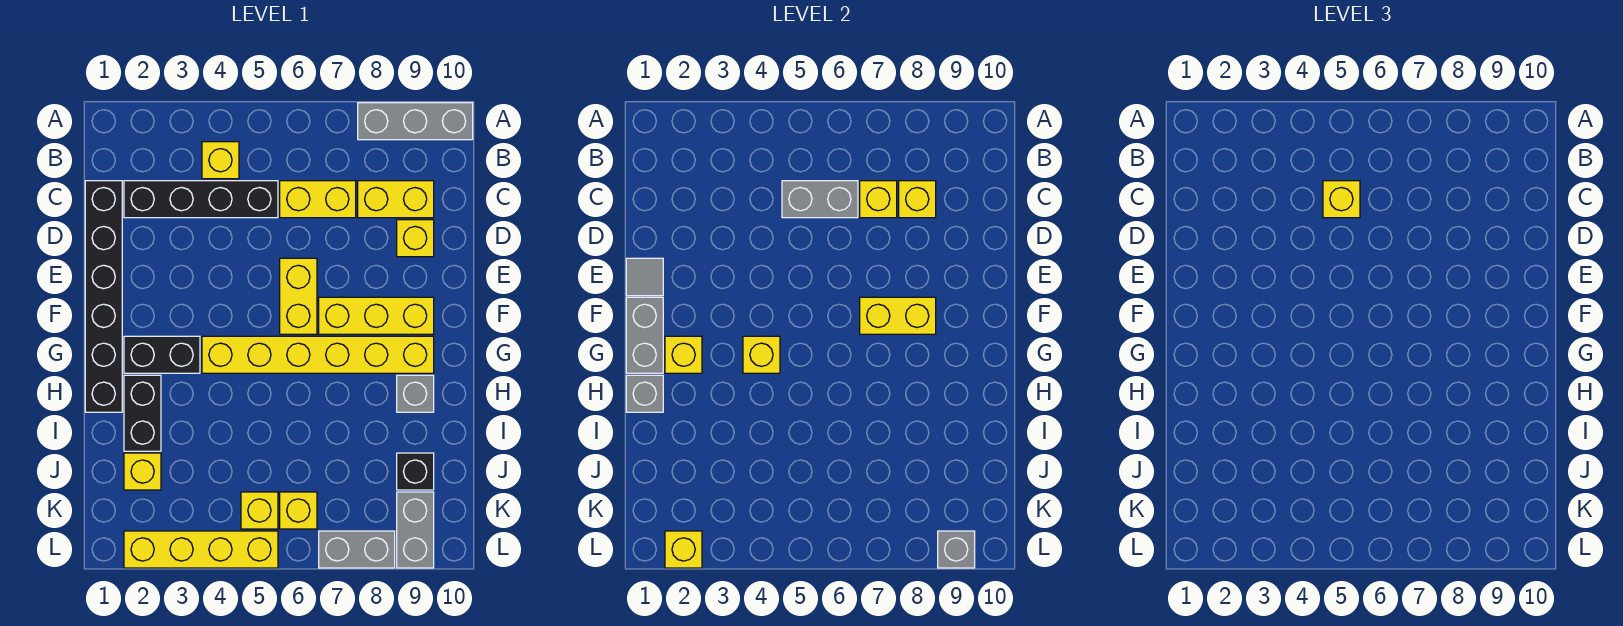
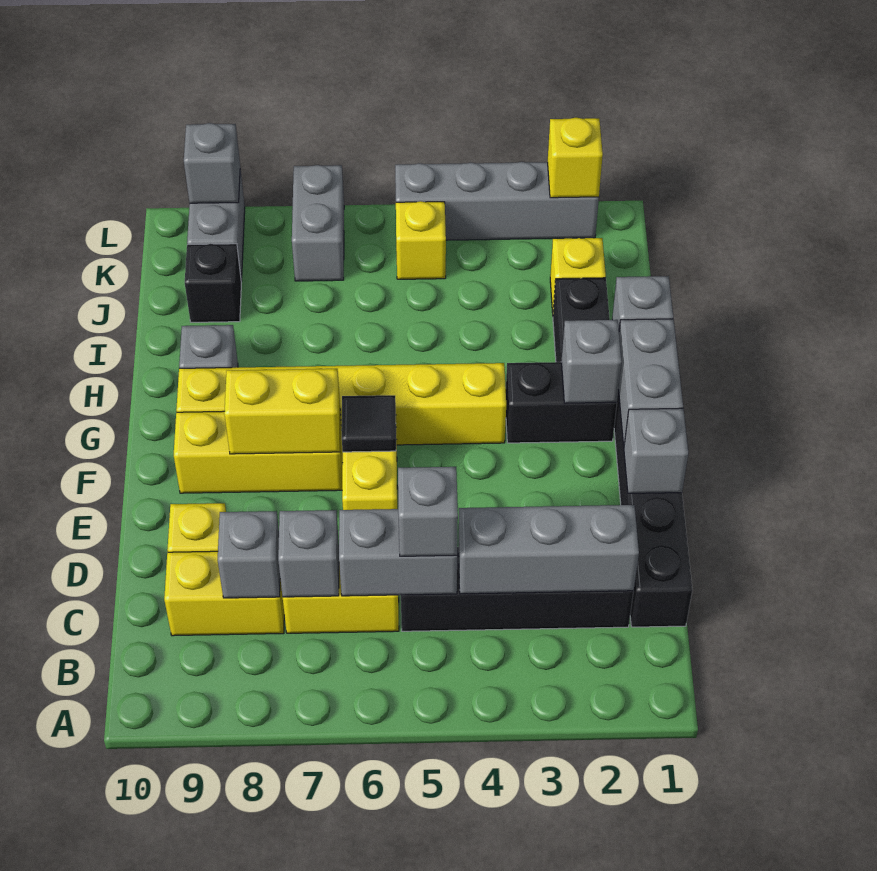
grey 1x3 brick [358,103,473,140] -> grey 1x3 brick moved to [458,505,639,594]
yellow 1x1 brick [202,142,239,179] -> none
yellow 1x1 brick [1323,181,1360,218] -> grey 1x1 brick [398,467,458,556]
yellow 1x1 brick [860,181,897,218] -> grey 1x1 brick [278,510,339,597]
yellow 1x1 brick [899,181,936,218] -> grey 1x1 brick [218,511,280,598]
grey 1x1 tile [626,258,663,296] -> grey 1x1 brick [624,408,688,493]
none -> black 1x1 tile [342,395,396,452]
yellow 1x1 brick [665,336,702,373] -> grey 1x1 brick [562,320,622,403]
yellow 1x1 brick [743,336,780,373] -> none
yellow 1x1 brick [280,492,317,529] -> none
yellow 1x4 brick [124,531,278,568] -> grey 1x4 brick [395,162,599,240]
grey 1x2 brick [319,531,395,568] -> grey 1x2 brick turned to [292,165,344,281]

